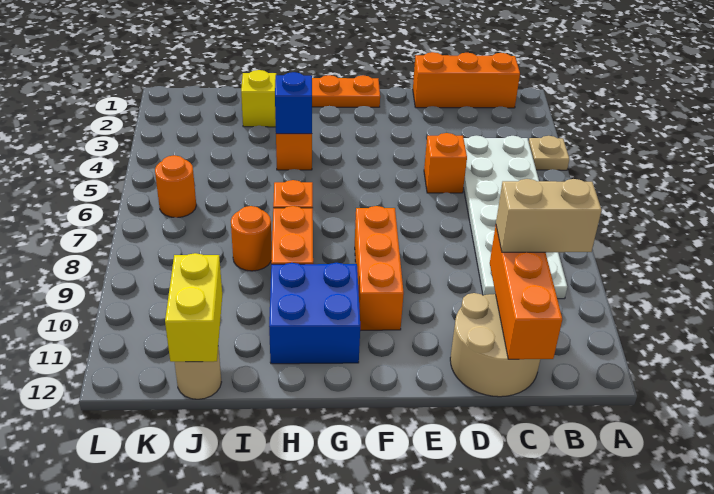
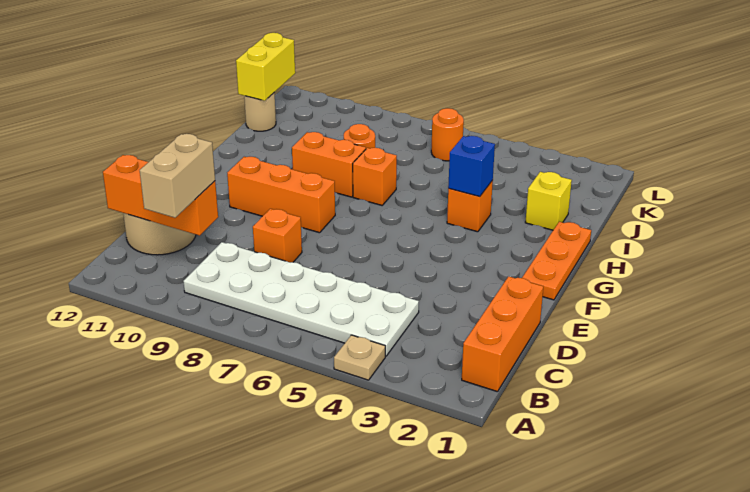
orange 1x1 brick [424,133,467,193] -> orange 1x1 brick moved to [253,209,302,263]
blue 2x2 brick [269,263,360,364] -> none
yellow 1x2 brick [165,253,222,362] -> yellow 1x2 brick turned to [236,33,295,101]

